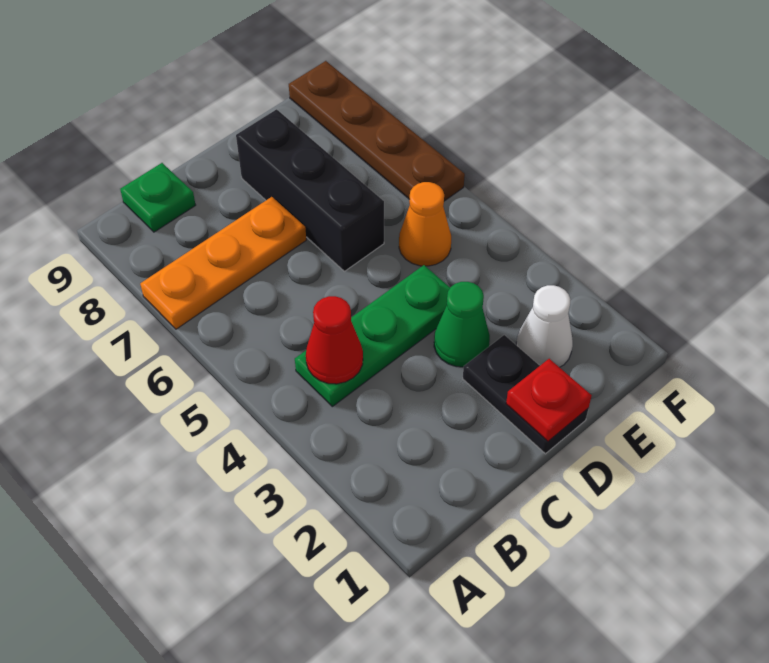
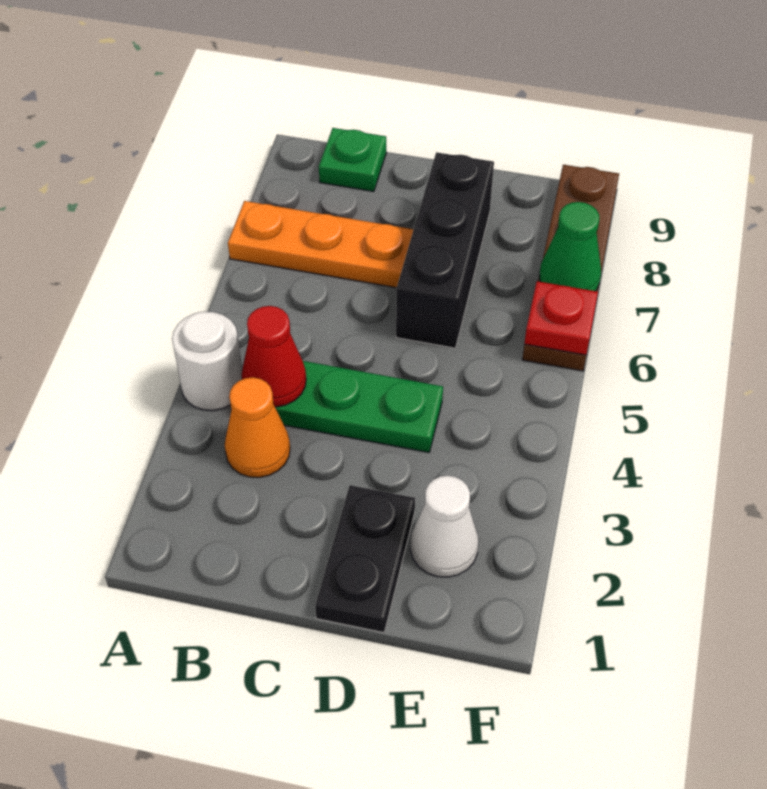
none -> white 1x1 round brick [172,312,242,411]
red 1x1 plate [506,359,592,441] -> red 1x1 plate moved to [524,281,598,355]
green 1x1 cone [434,282,490,367] -> green 1x1 cone moved to [540,202,601,291]
orange 1x1 cone [399,182,451,266] -> orange 1x1 cone moved to [225,377,290,478]

